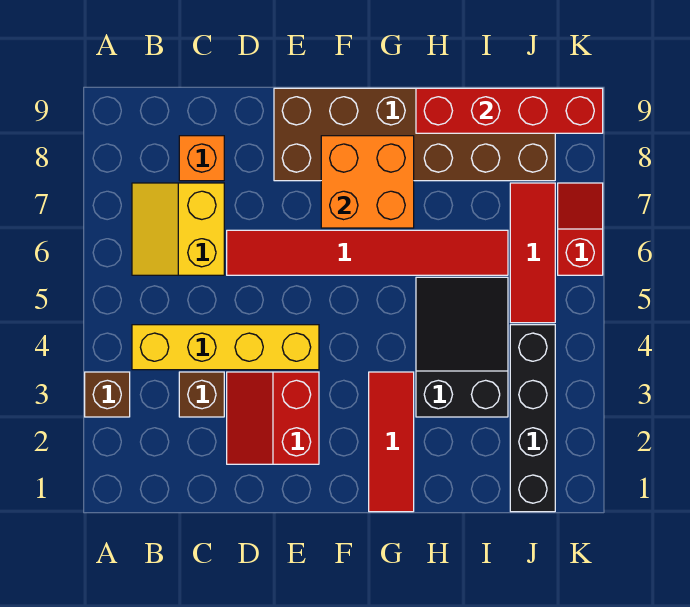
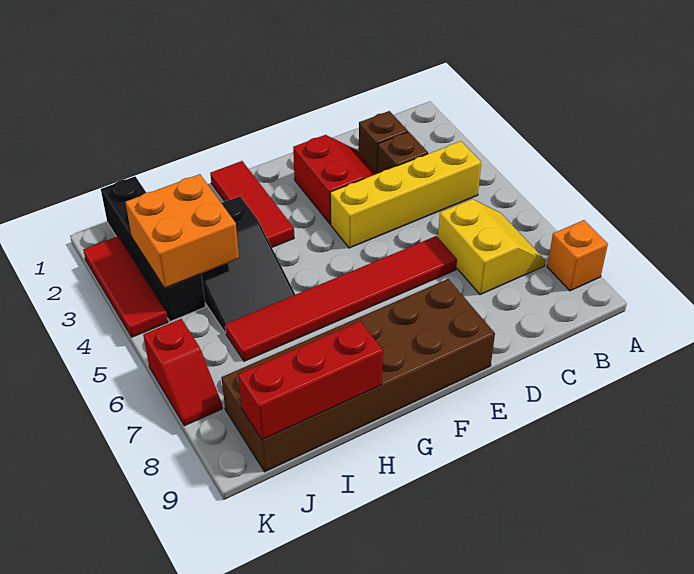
brown 1x1 brick [85,372,130,417] -> brown 1x1 brick moved to [359,111,408,172]
orange 1x1 brick [179,136,224,181] -> orange 1x1 brick moved to [547,220,608,291]
orange 2x2 brick [321,136,414,228] -> orange 2x2 brick moved to [125,174,239,288]
red 1x4 brick [416,88,603,133] -> red 1x3 brick [238,321,383,440]
red 1x3 tile [510,183,555,323] -> red 1x3 tile moved to [84,236,168,337]

